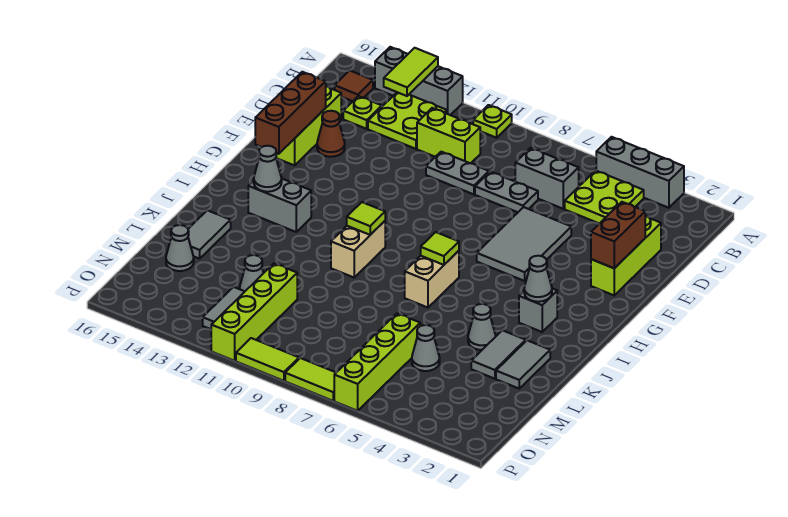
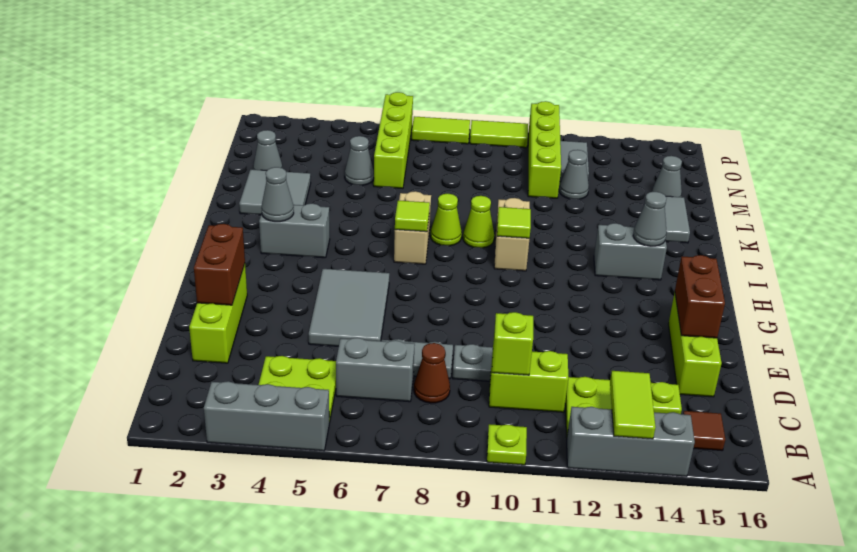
none -> lime 1x1 brick [492,312,533,375]
brown 1x1 cone [317,111,345,157] -> brown 1x1 cone moved to [414,343,450,403]
brown 1x3 brick [255,72,326,154] -> brown 1x2 brick [675,255,725,338]
grey 1x1 brick [519,289,557,332] -> grey 1x2 brick [259,204,330,258]
none -> lime 1x1 cone [430,194,462,246]
none -> lime 1x1 cone [463,196,494,248]
grey 1x1 cone [468,304,496,350] -> grey 1x1 cone moved to [253,130,282,170]

